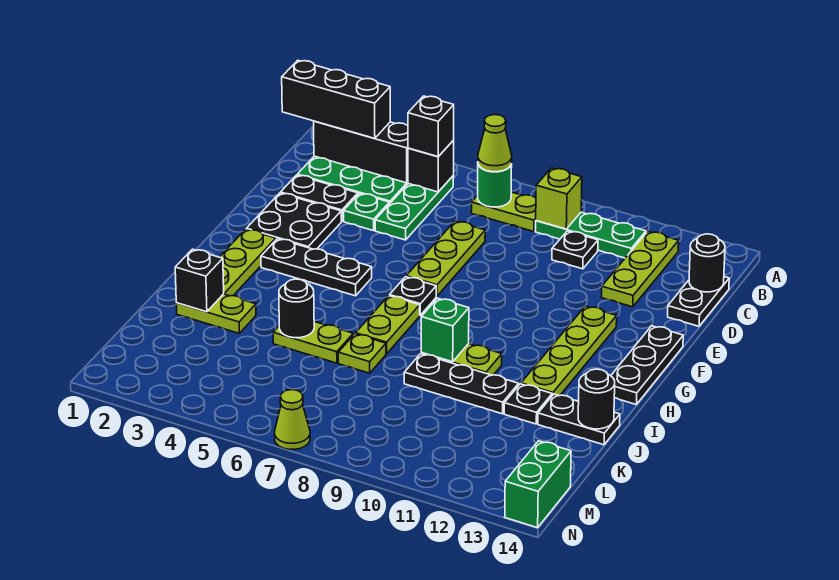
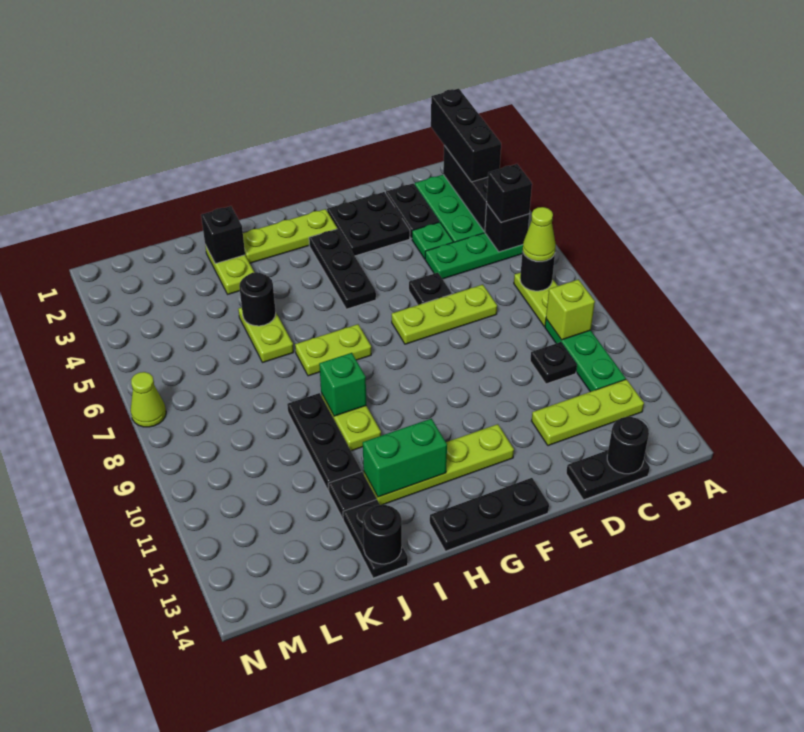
green 1x1 round brick [478,164,512,207] -> black 1x1 round brick [520,251,555,291]
black 1x1 plate [389,277,436,315] -> black 1x1 plate moved to [409,273,452,305]
lime 1x1 plate [338,334,386,373] -> none
green 1x2 brick [505,441,571,528] -> green 1x2 brick moved to [363,419,447,497]

